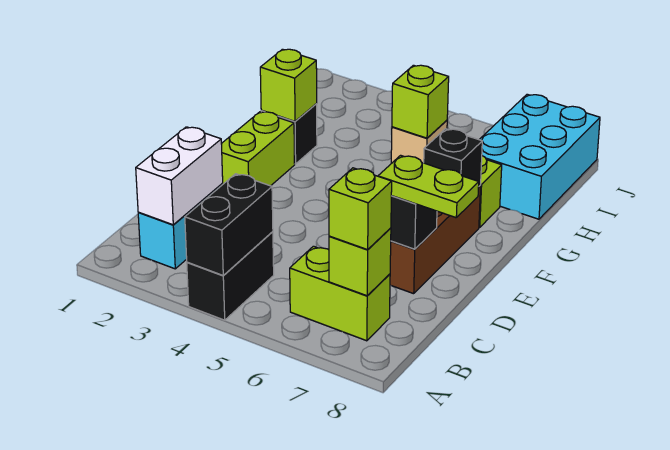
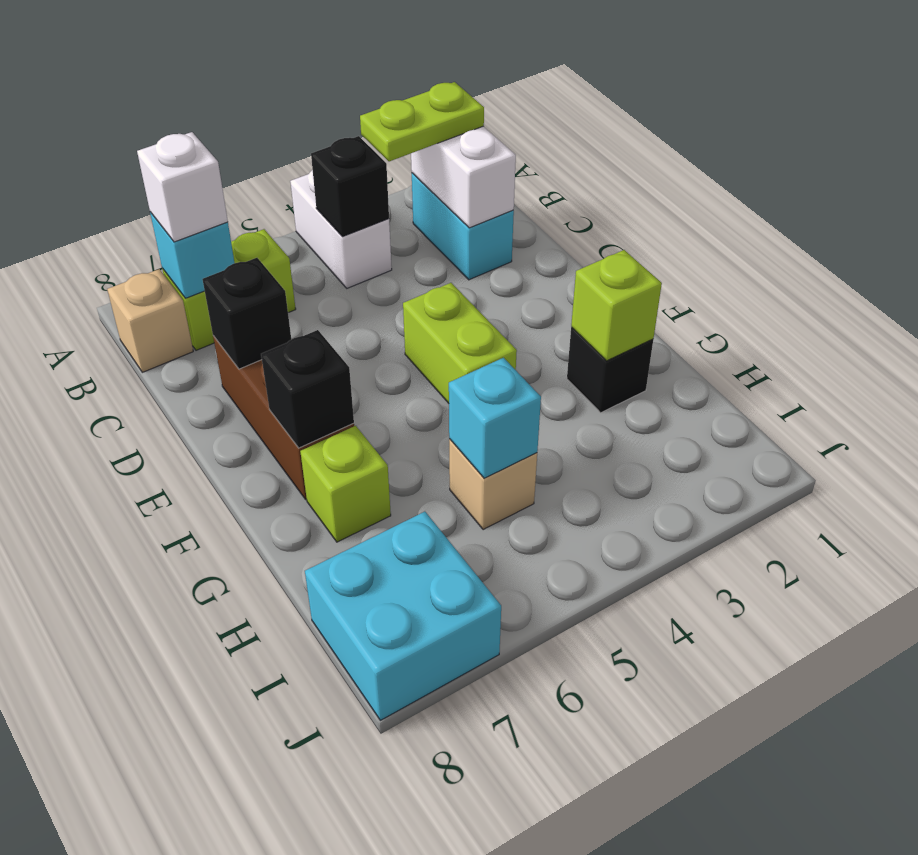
black 1x2 brick [187,232,274,320] -> white 1x2 brick [290,170,392,288]
black 1x2 brick [185,174,273,276] -> black 1x1 brick [311,136,389,237]
lime 1x1 brick [329,228,391,296] -> cyan 1x1 brick [150,212,234,298]
lime 1x1 brick [329,168,392,250] -> white 1x1 brick [137,132,228,242]
none -> tan 1x1 brick [107,269,193,372]
lime 1x2 plate [378,155,479,218] -> lime 1x2 plate moved to [360,82,484,161]
lime 1x2 brick [221,112,295,186] -> lime 1x2 brick moved to [403,283,517,403]
lime 1x1 brick [392,65,449,138] -> cyan 1x1 brick [449,358,541,478]
cyan 2x3 brick [479,94,600,219] -> cyan 2x2 brick [305,512,501,720]

